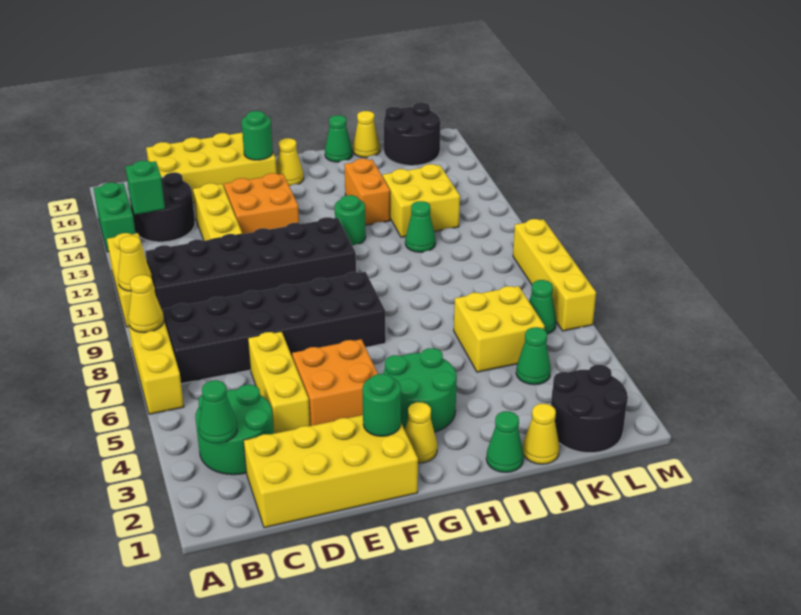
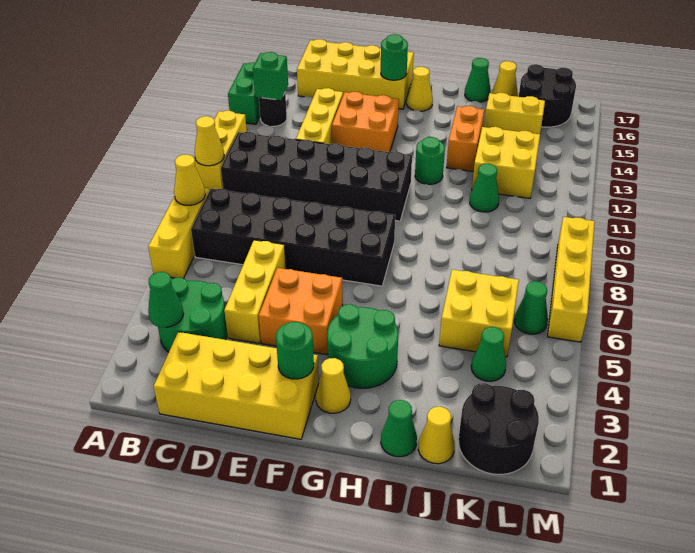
black 2x2 round brick [130,172,195,242] -> black 1x1 round brick [259,93,287,126]
none -> yellow 1x2 brick [484,93,545,134]

